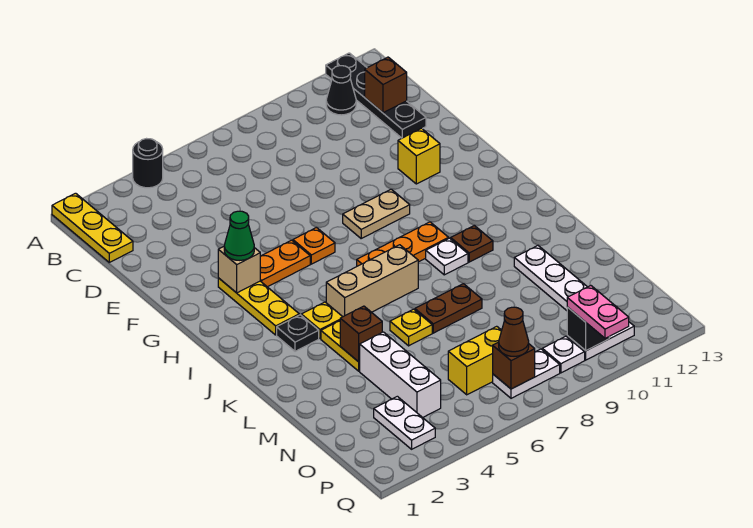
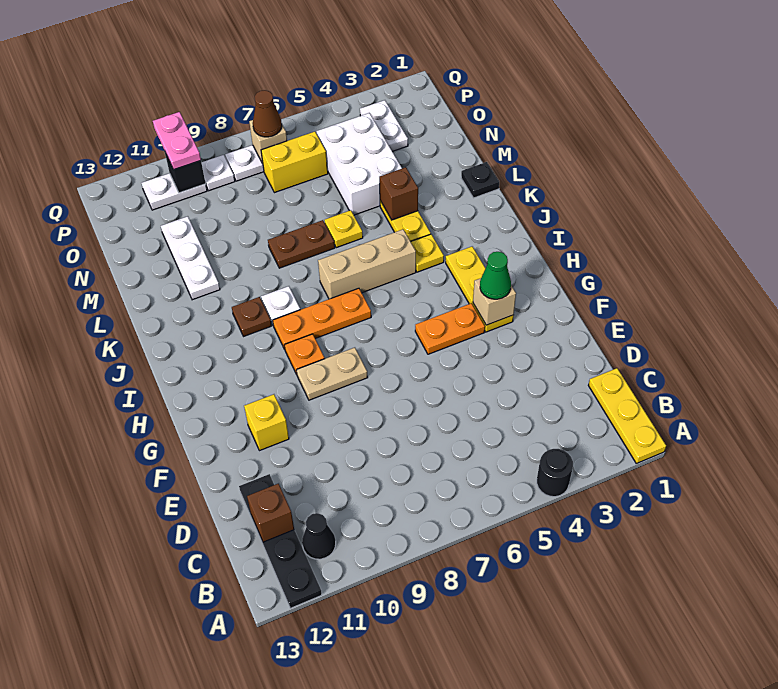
orange 1x1 plate [293,227,335,264] -> orange 1x1 plate moved to [285,334,325,374]
black 1x1 plate [277,315,319,351] -> black 1x1 plate moved to [461,162,499,198]
white 1x3 brick [360,332,441,417] -> white 2x3 brick [317,113,402,215]
brown 1x1 brick [493,342,535,389] -> tan 1x1 brick [249,120,287,164]

